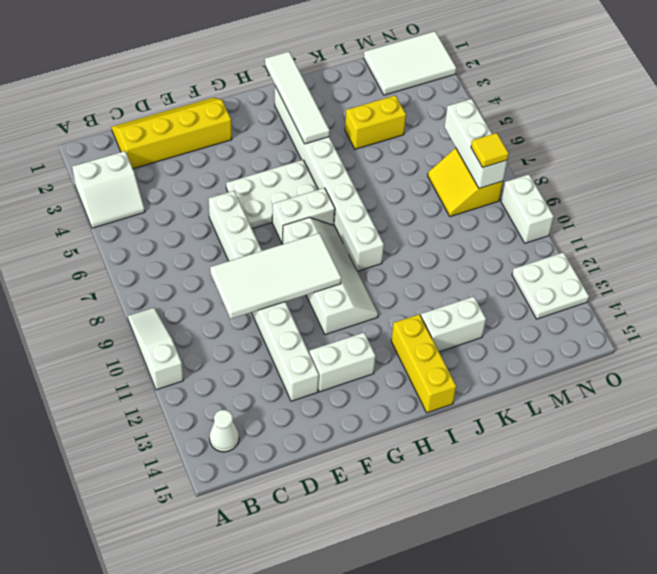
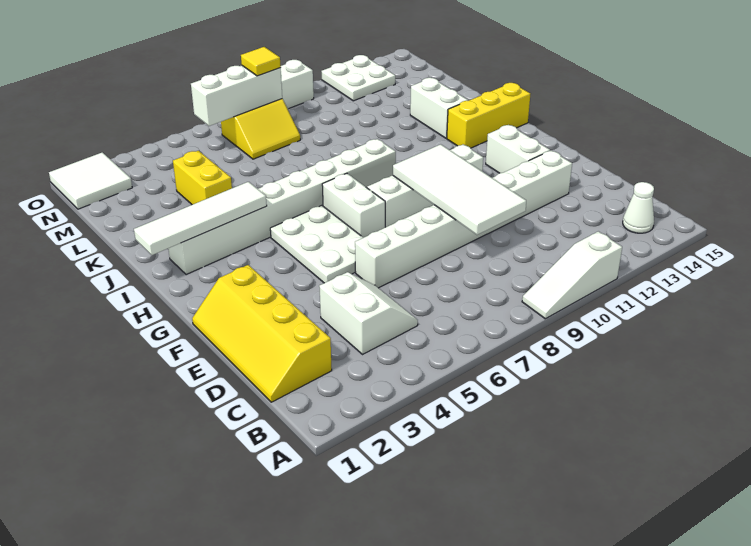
white 2x2 slope [72,151,145,228] -> white 2x2 slope moved to [319,272,418,355]
white 2x3 tile [364,31,456,95] -> white 2x2 tile [49,152,132,209]

